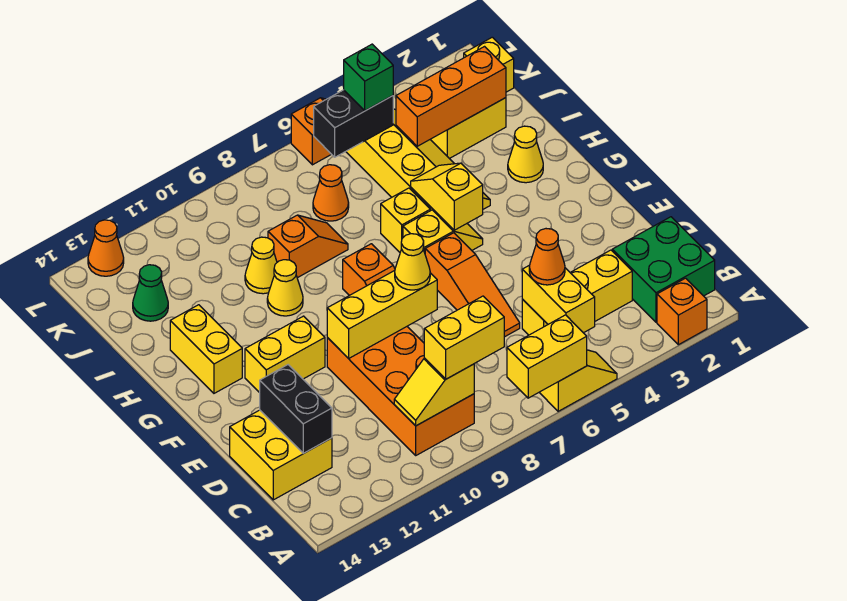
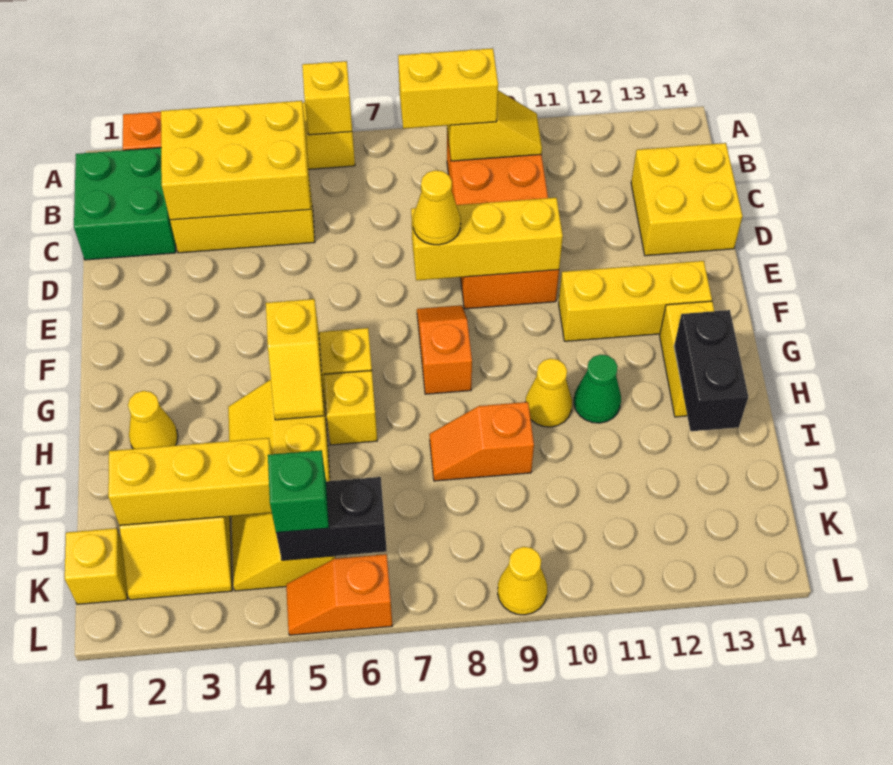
yellow 1x2 brick [507,315,587,398] -> yellow 1x1 brick [302,61,352,135]
yellow 1x2 brick [522,265,595,333] -> yellow 2x3 brick [161,101,311,220]
orange 1x1 cone [529,229,565,285] -> none
black 1x2 brick [260,365,332,453] -> black 1x2 brick moved to [674,310,748,431]
orange 1x3 slope [425,233,520,337] -> none
yellow 1x2 brick [245,316,325,393] -> yellow 1x3 brick [559,261,712,341]
yellow 1x1 cone [245,237,277,294] -> yellow 1x1 cone moved to [498,547,547,615]
orange 1x3 brick [396,47,506,146] -> yellow 1x3 brick [108,438,272,525]
orange 1x1 cone [313,165,349,221] -> none
green 1x1 cone [133,265,168,321] -> green 1x1 cone moved to [574,354,621,423]
orange 1x1 cone [88,220,124,276] -> none

